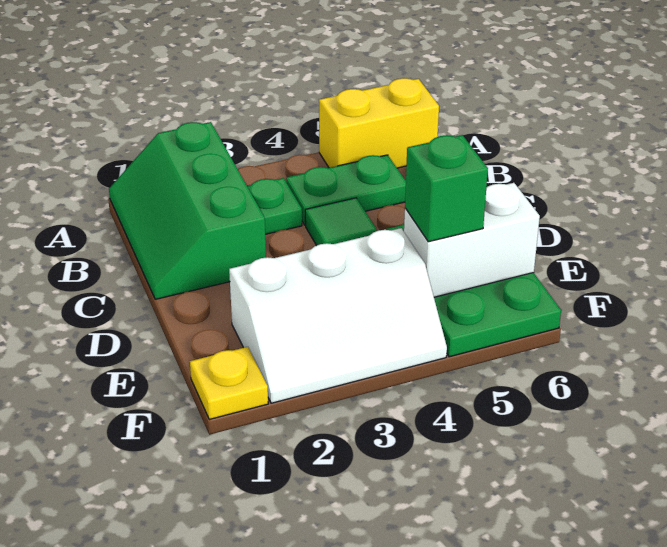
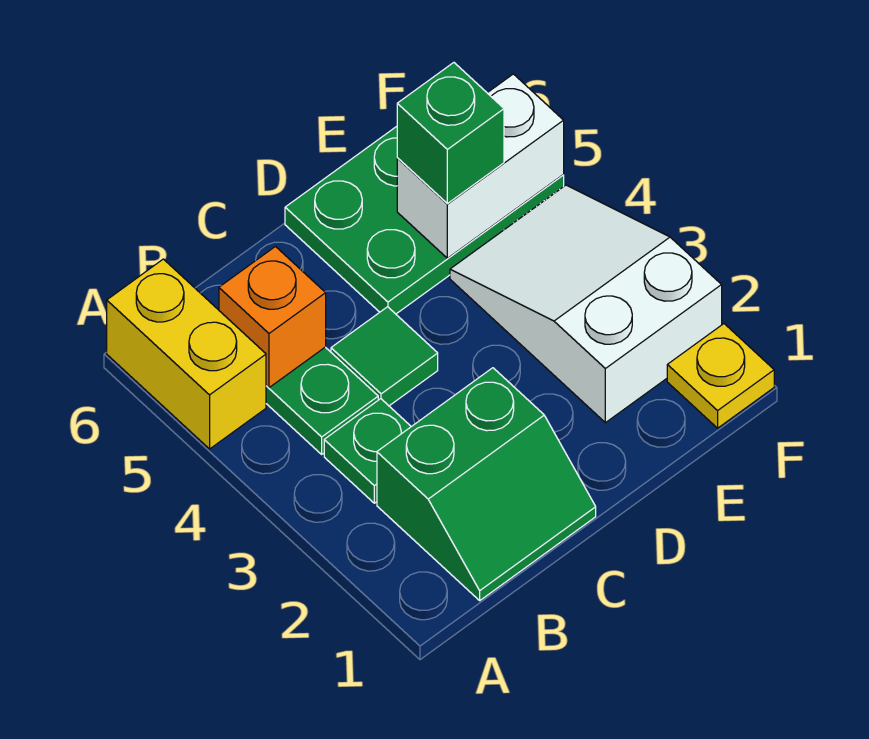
green 2x3 slope [109,122,266,299] -> green 2x2 slope [377,368,596,600]
none -> orange 1x1 brick [219,247,326,388]
white 2x3 slope [229,228,447,403] -> white 2x3 slope turned to [450,185,722,423]
white 1x2 brick [404,183,540,297] -> white 1x2 brick turned to [397,74,564,258]

